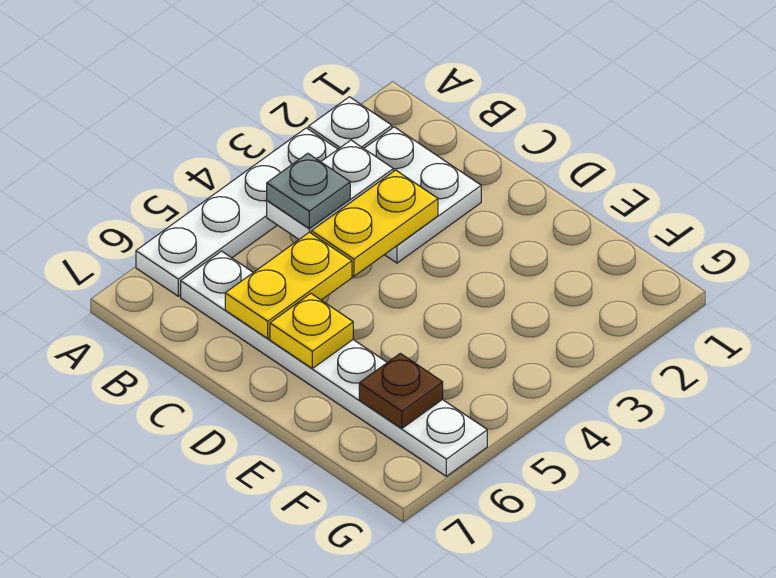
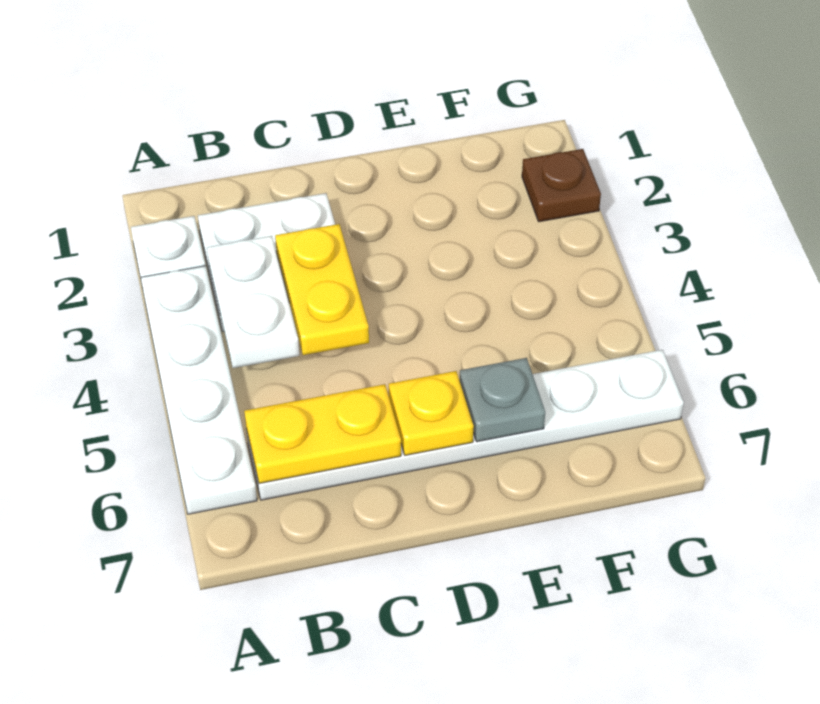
grey 1x1 plate [267,153,350,228] -> grey 1x1 plate moved to [459,358,545,442]
yellow 1x2 plate [225,232,352,338] -> yellow 1x2 plate turned to [244,384,401,483]
brown 1x1 plate [359,353,443,428] -> brown 1x1 plate moved to [522,149,601,222]

